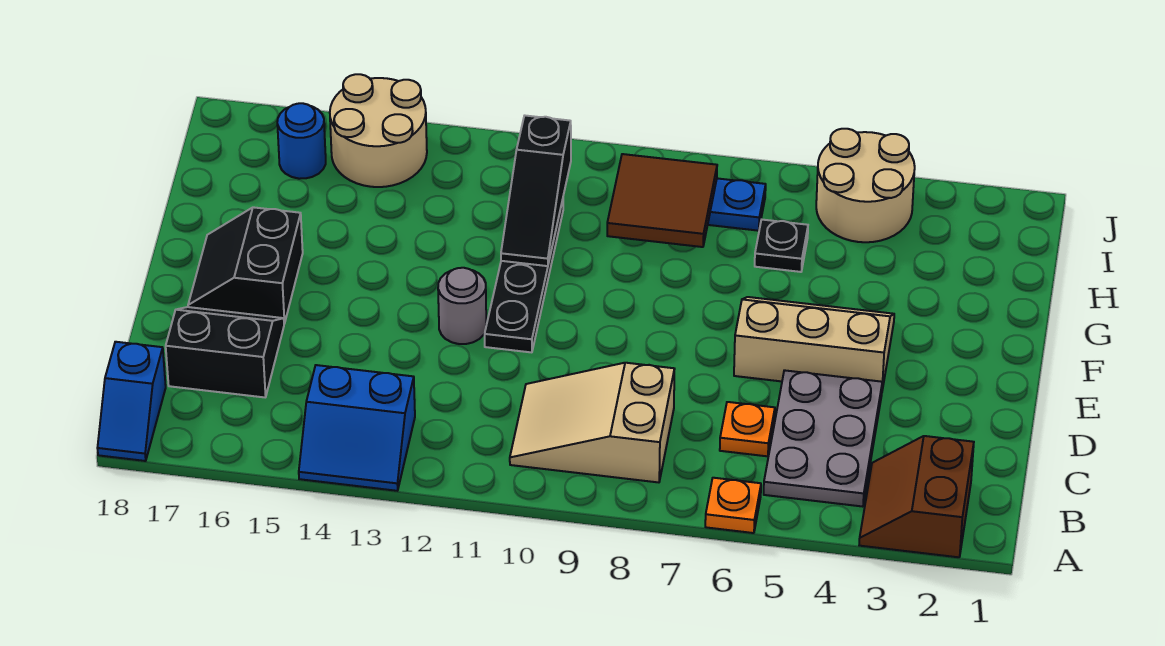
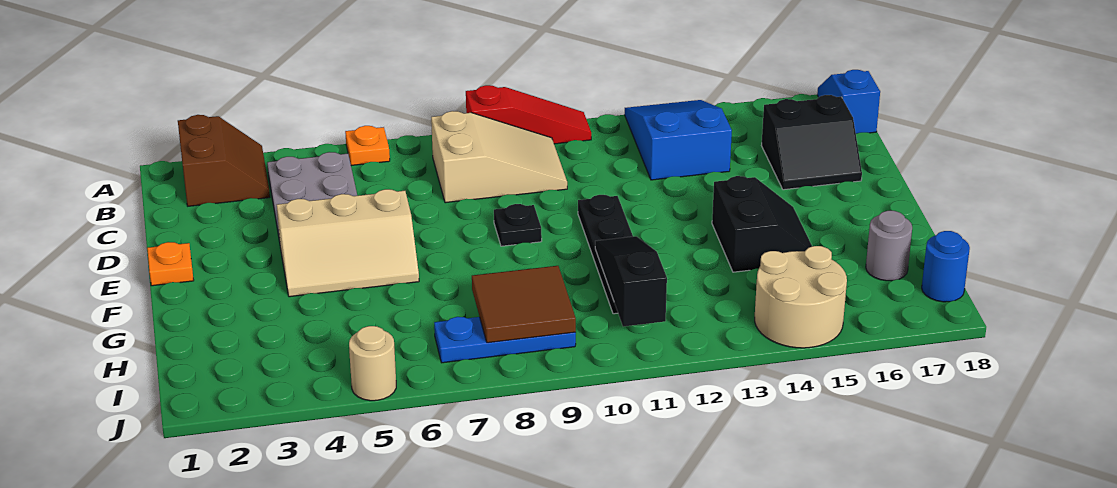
none -> red 1x3 slope [466,85,591,144]
blue 2x2 slope [299,365,415,491] -> blue 2x3 slope [625,100,732,180]
orange 1x1 plate [720,402,775,456] -> orange 1x1 plate moved to [147,242,194,286]
grey 1x1 round brick [438,268,486,344] -> grey 1x1 round brick moved to [866,211,912,281]
black 2x2 slope [188,207,303,324] -> black 2x2 slope moved to [712,176,812,272]
black 1x1 plate [755,220,808,272] -> black 1x1 plate moved to [494,204,542,246]
tan 2x2 round brick [816,129,915,242] -> tan 1x1 round brick [349,326,396,401]
blue 1x1 round brick [277,103,326,179] -> blue 1x1 round brick moved to [922,231,970,302]

